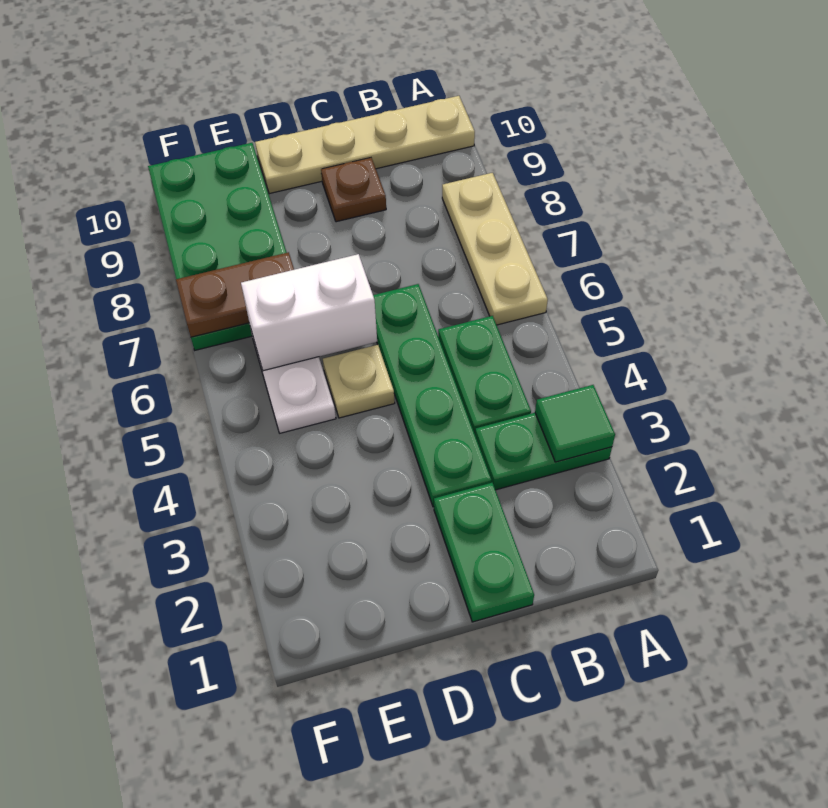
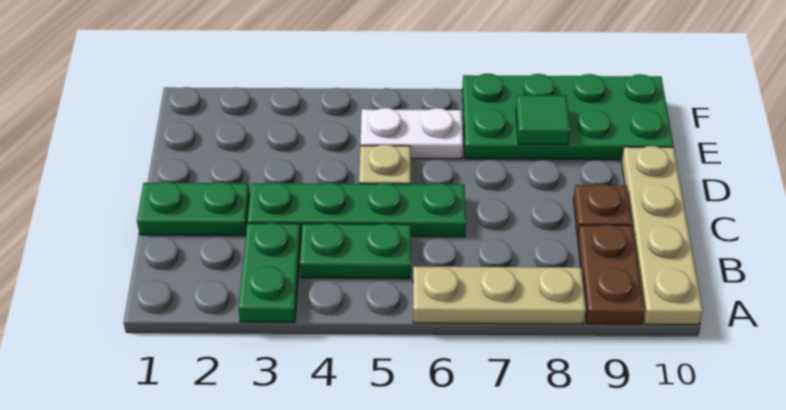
green 1x1 tile [535,385,615,462] -> green 1x1 tile moved to [516,95,570,145]
white 1x2 brick [241,254,377,371] -> none
brown 1x2 plate [176,252,294,337] -> brown 1x2 plate moved to [578,225,644,324]

